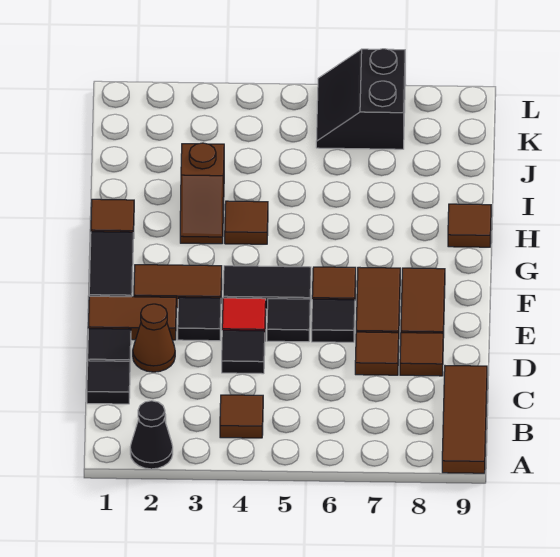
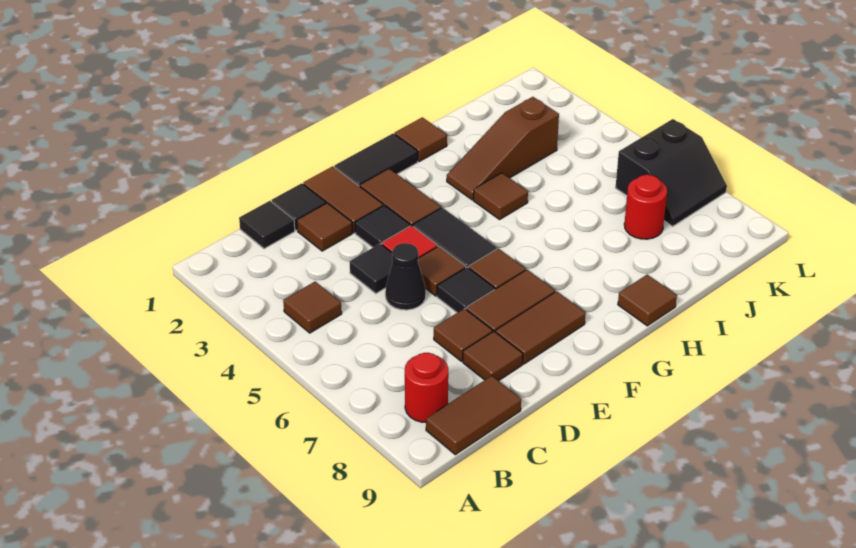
black 1x1 cone [130,401,173,469] -> black 1x1 cone moved to [385,243,426,310]
brown 1x3 tile [442,366,487,473] -> brown 1x2 tile [426,376,521,455]
none -> red 1x1 round brick [405,353,448,422]
brown 1x1 cone [133,304,175,372] -> brown 1x1 tile [297,203,352,251]
black 1x1 tile [267,299,310,342] -> brown 1x1 tile [418,246,466,296]
brown 1x2 slope [180,143,224,244] -> brown 1x3 slope [447,97,559,200]
none -> red 1x1 round brick [624,175,667,239]
black 2x2 slope [316,49,405,149] -> black 2x2 slope turned to [616,119,727,226]

